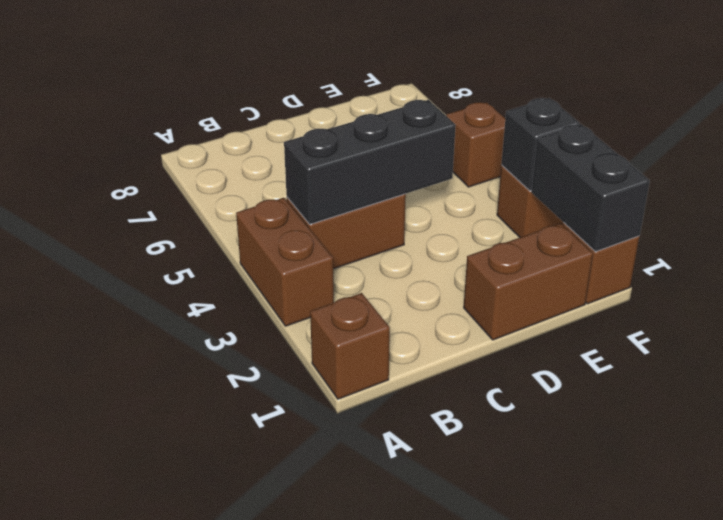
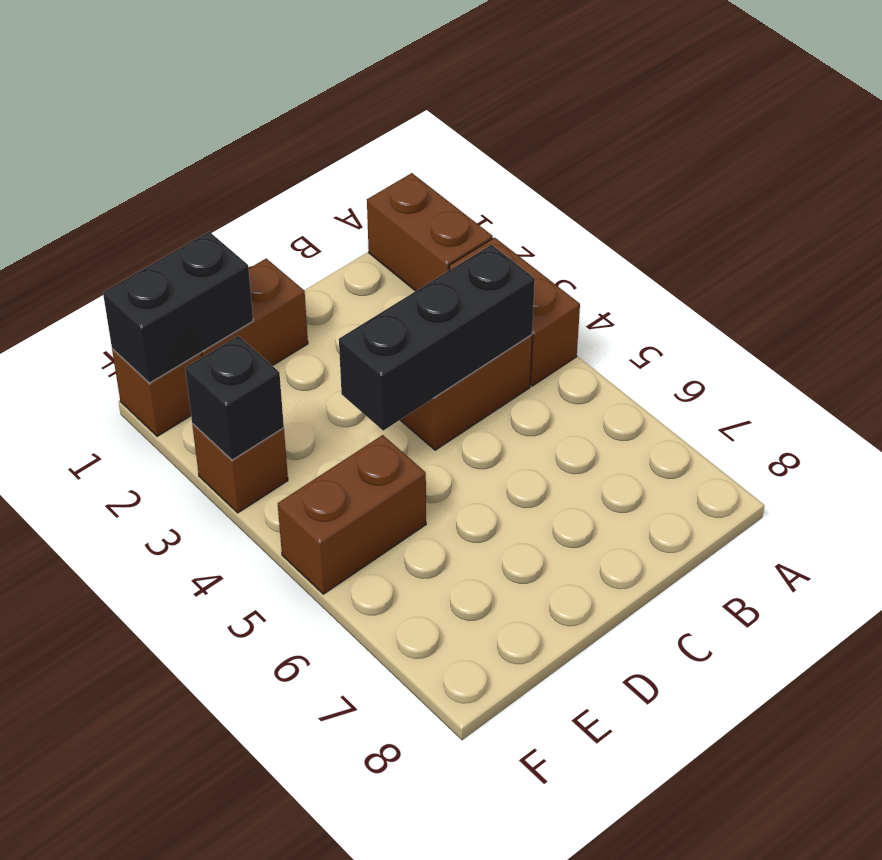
brown 1x1 brick [310,293,390,399] -> brown 1x2 brick [367,173,493,291]
black 1x2 brick [531,124,650,252] -> black 1x2 brick turned to [103,232,253,383]
brown 1x1 brick [446,102,505,187] -> brown 1x2 brick [278,435,426,594]

